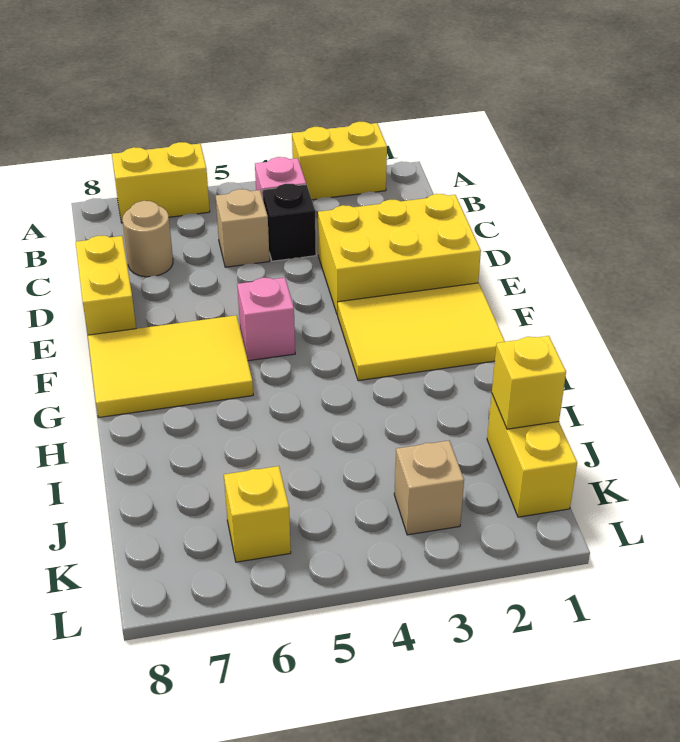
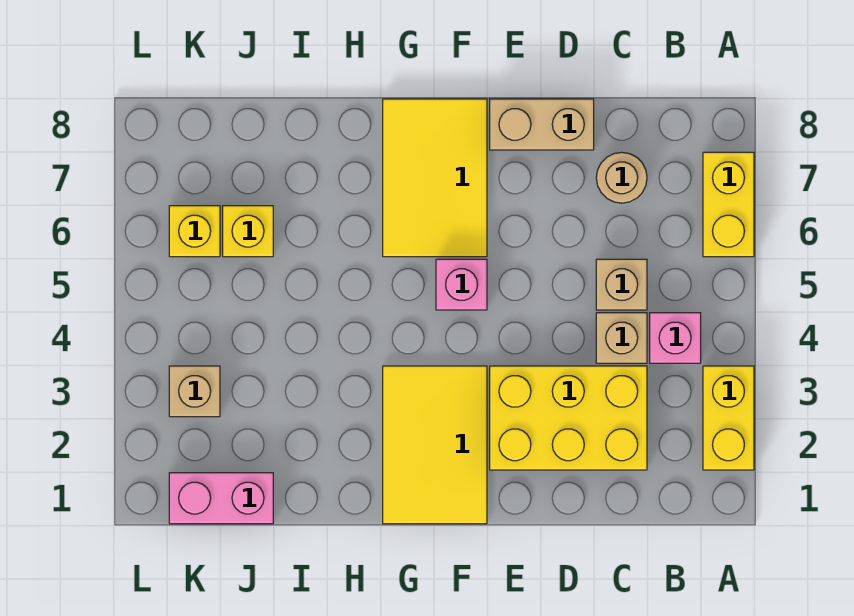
black 1x1 brick [262,184,316,261] -> tan 1x1 brick [596,313,647,363]
yellow 2x3 brick [318,194,481,315] -> yellow 2x3 brick turned to [490,366,647,470]
yellow 1x2 brick [76,236,136,335] -> tan 1x2 brick [490,99,594,150]
yellow 1x2 brick [487,395,577,517] -> pink 1x2 brick [169,473,273,524]
yellow 1x1 brick [492,336,566,429] -> yellow 1x1 brick moved to [223,206,273,257]

